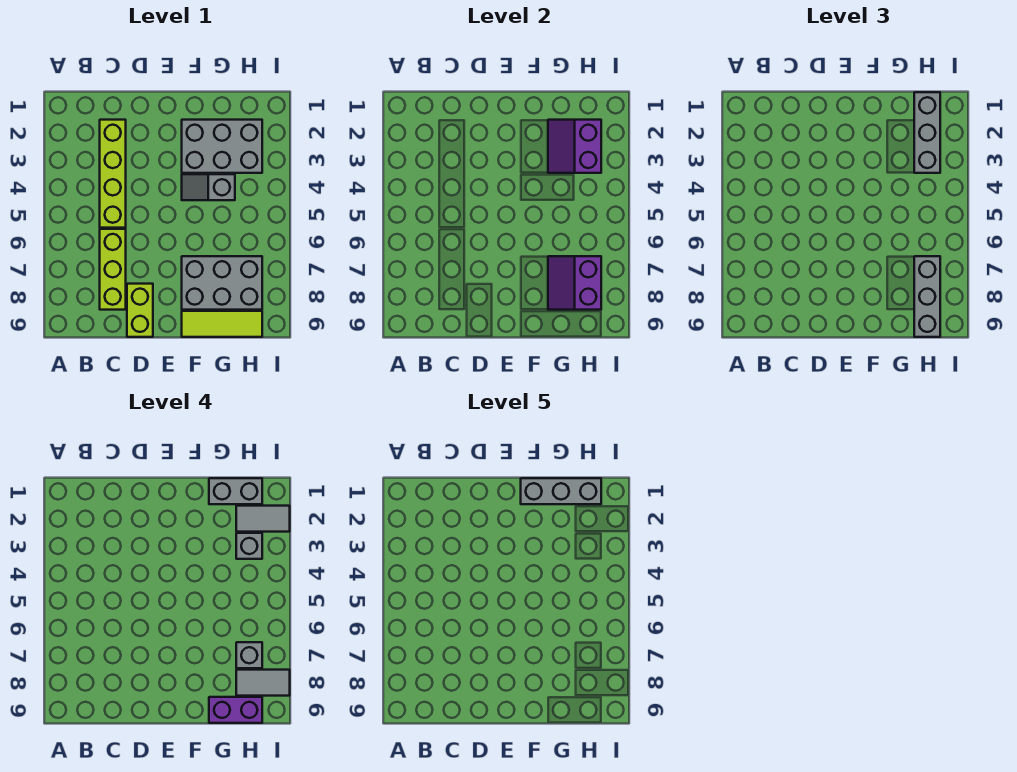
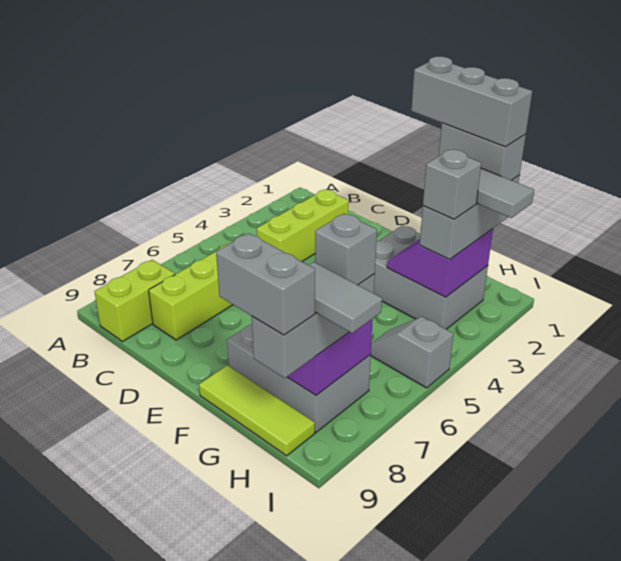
lime 1x4 brick [100,120,126,228] -> lime 1x3 brick [257,190,349,261]
lime 1x2 brick [127,284,153,337] -> lime 1x2 brick moved to [94,260,175,341]
grey 1x2 slope [182,174,235,200] -> grey 1x2 slope moved to [370,317,453,388]
purple 1x2 brick [209,697,262,723] -> grey 1x2 brick [216,233,315,335]

